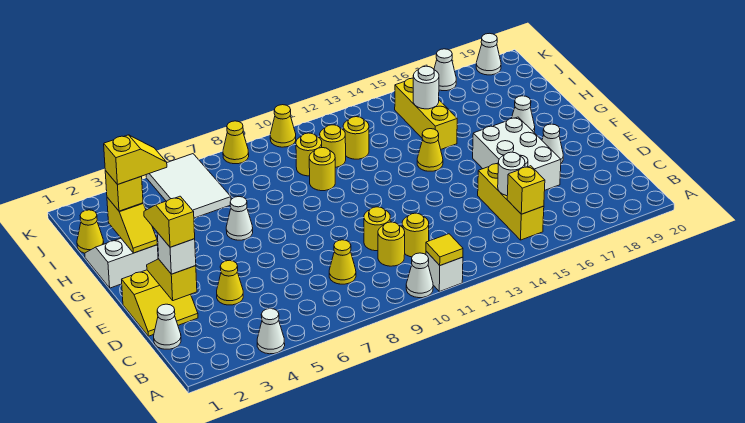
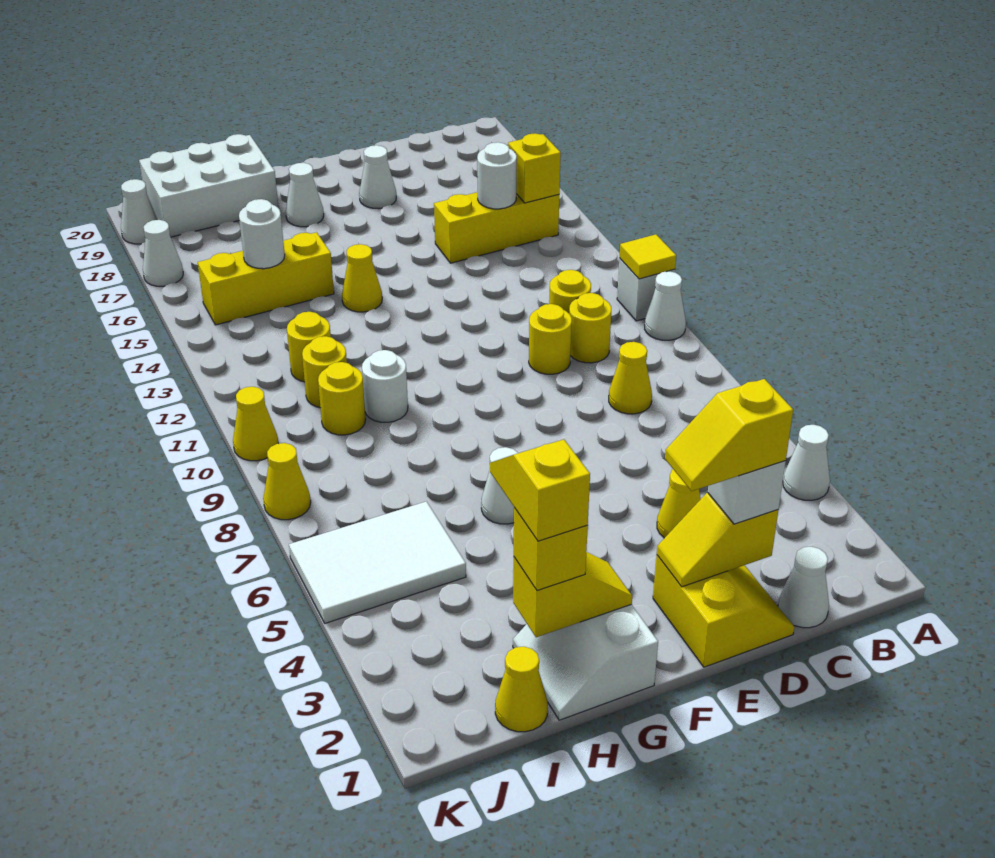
white 2x3 brick [473,117,561,190] -> white 2x3 brick moved to [139,134,278,237]
yellow 1x1 round brick [309,148,335,191] -> white 1x1 round brick [362,350,408,422]

